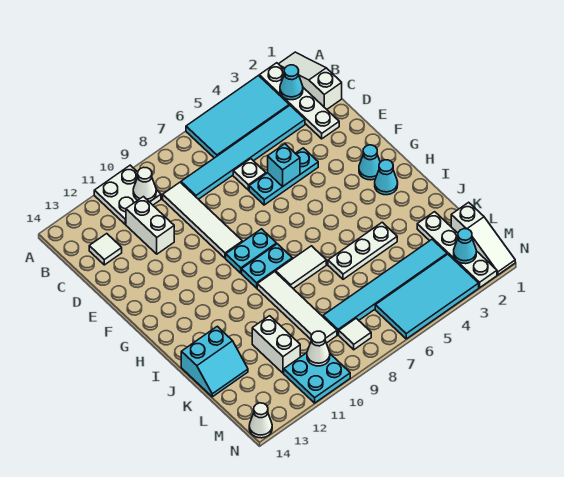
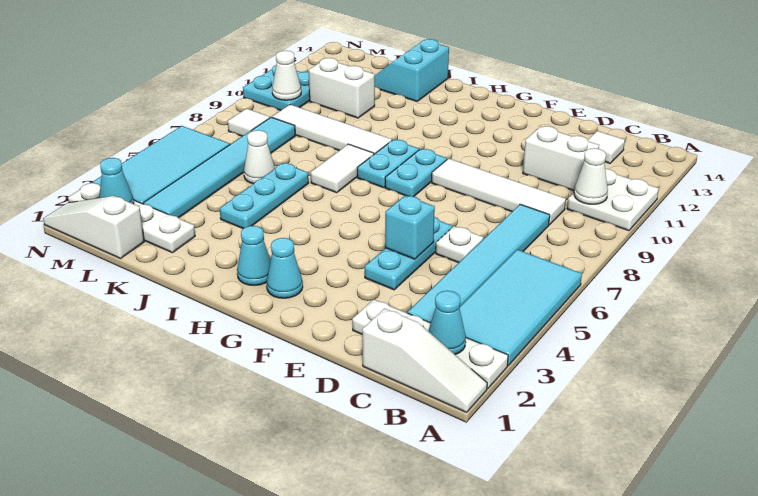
white 1x3 plate [328,222,397,279] -> cyan 1x3 plate [220,163,309,228]
white 1x1 cone [249,403,272,438] -> white 1x1 cone moved to [244,130,275,184]

